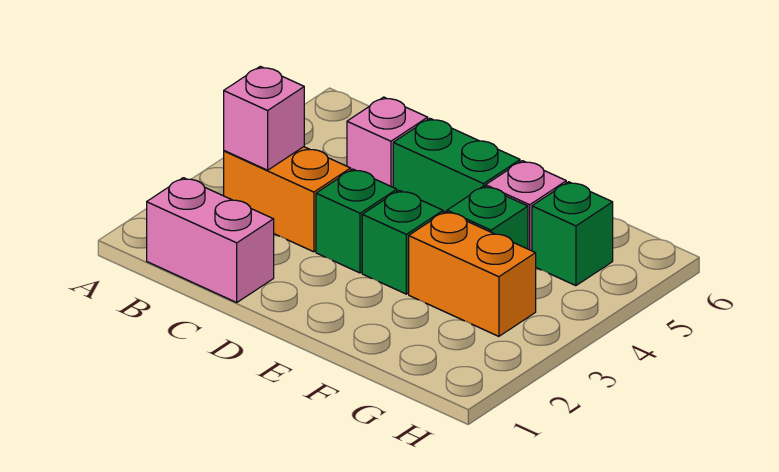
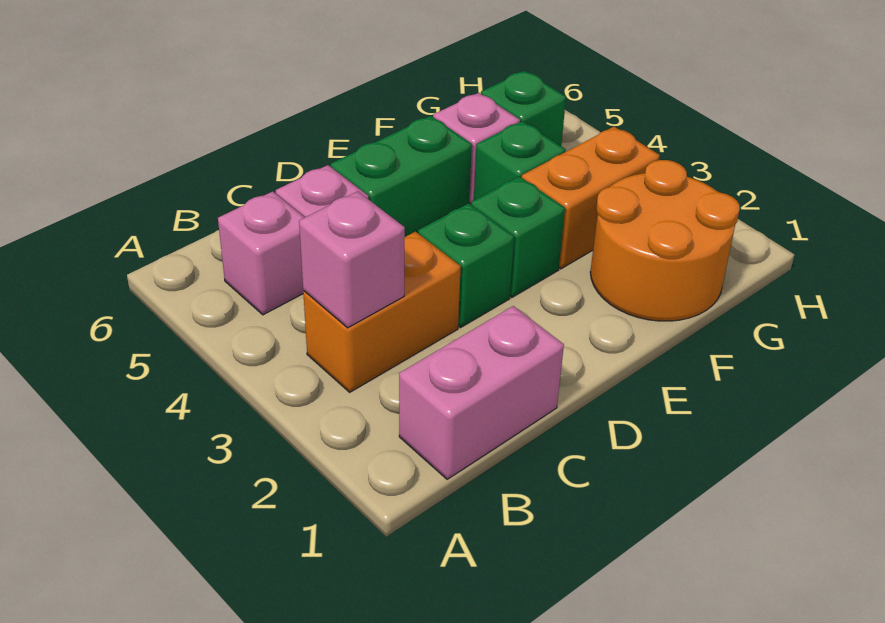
none -> pink 1x1 brick [218,191,305,315]
none -> orange 2x2 round brick [590,160,740,321]

